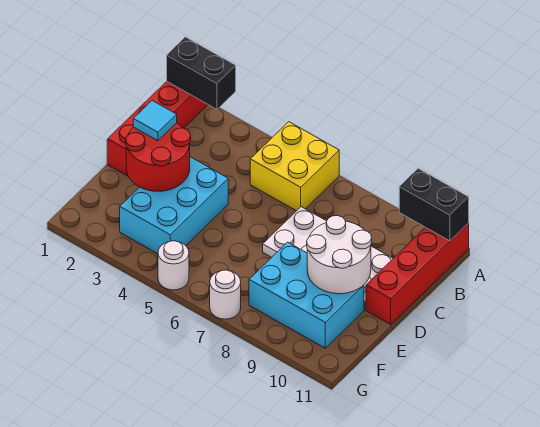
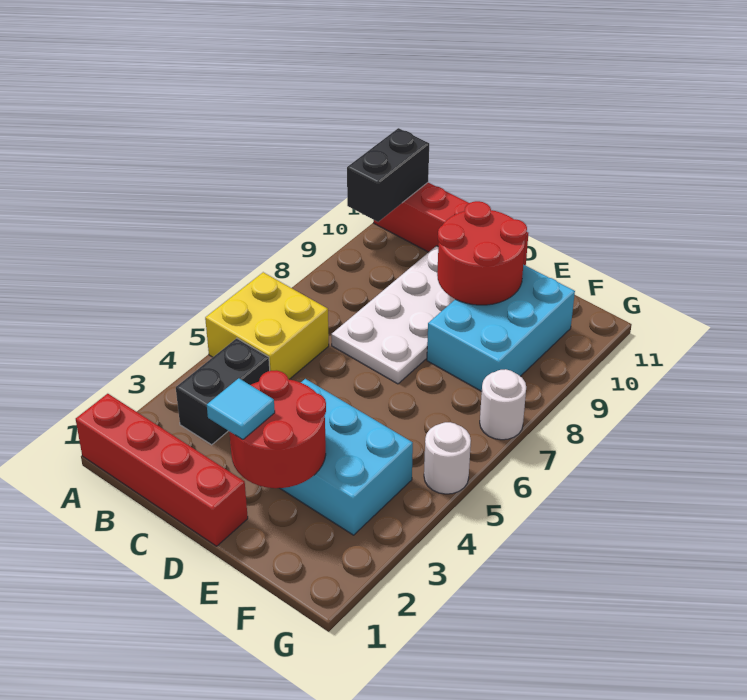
black 1x2 brick [167,37,236,109] -> black 1x2 brick moved to [176,338,270,445]
white 2x2 round brick [307,216,372,294] -> red 2x2 round brick [437,201,527,305]

